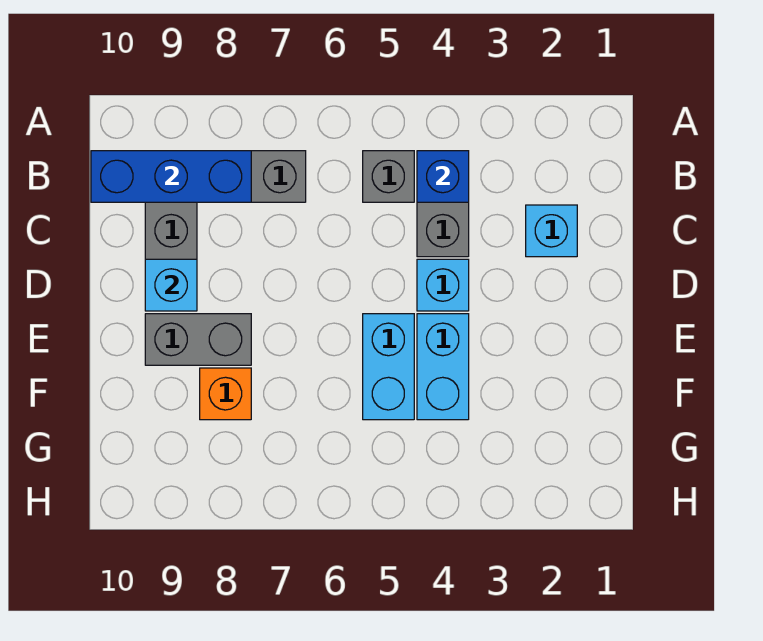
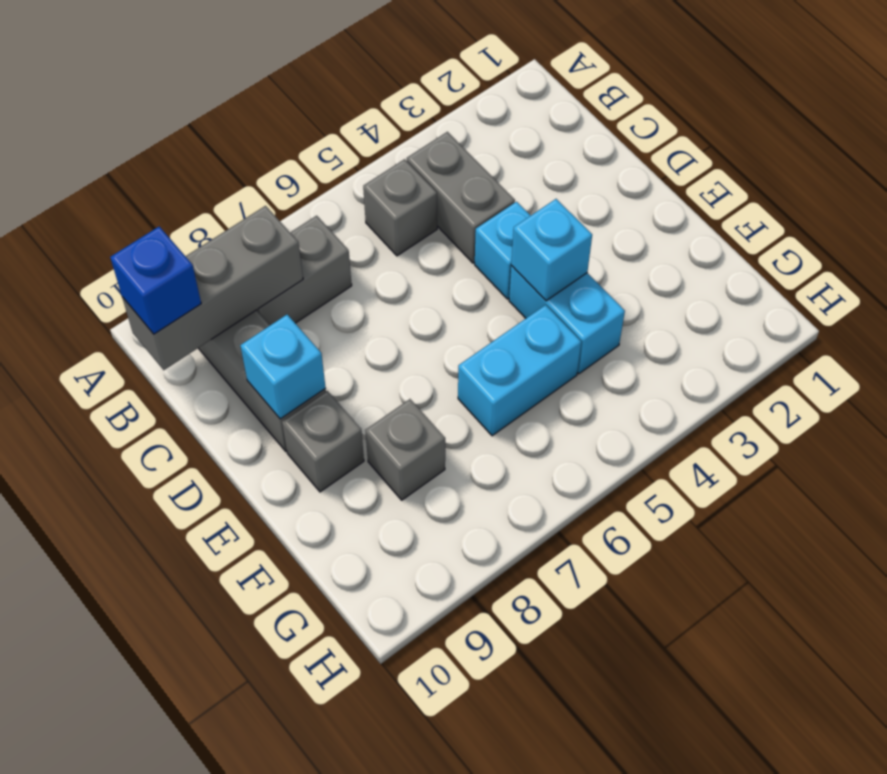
blue 1x1 brick [417,151,469,202] -> blue 1x1 brick moved to [110,227,201,334]
blue 1x3 brick [91,151,251,202] -> grey 1x3 brick [122,206,303,370]
cyan 1x1 brick [526,205,577,257] -> cyan 1x1 brick moved to [511,199,592,301]
cyan 1x2 brick [363,314,414,420] -> cyan 1x2 brick turned to [458,305,581,436]
grey 1x2 brick [145,314,251,365] -> grey 1x1 brick [282,391,364,492]
orange 1x1 brick [200,368,251,420] -> grey 1x1 brick [365,399,445,500]

